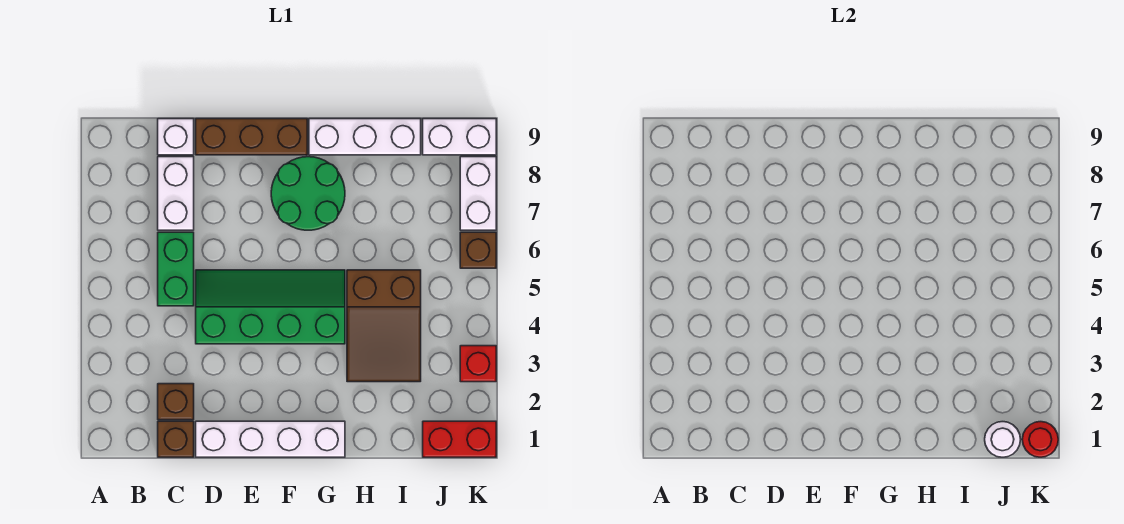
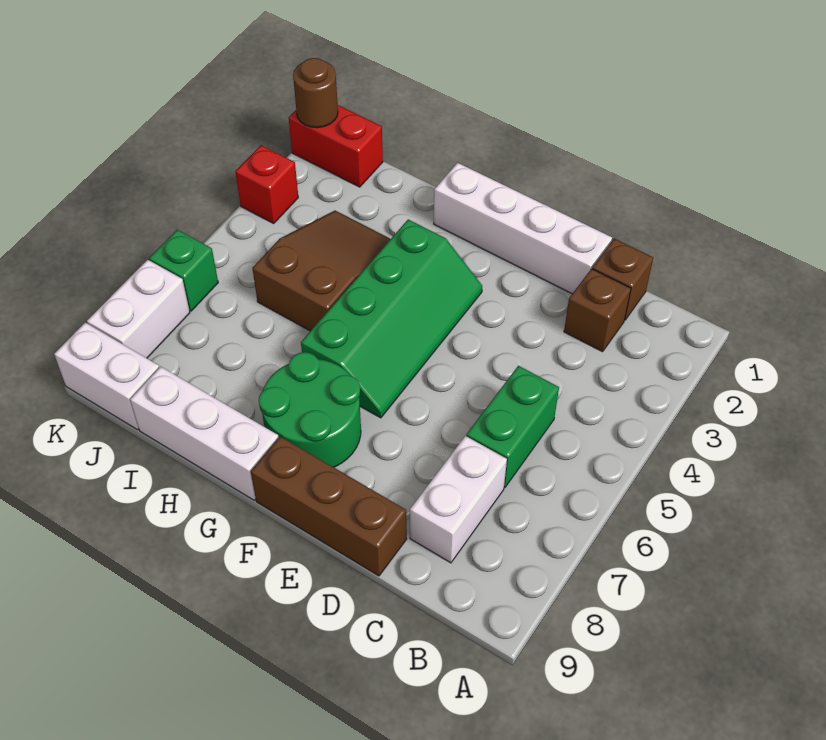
white 1x1 brick [158,119,194,155] -> none
green 2x4 slope [196,270,345,344] -> green 2x4 slope turned to [301,219,482,418]
white 1x1 round brick [985,422,1021,457] -> none
red 1x1 round brick [1022,422,1058,457] -> brown 1x1 round brick [293,58,338,128]
brown 1x1 brick [460,232,496,268] -> green 1x1 brick [149,230,218,311]

